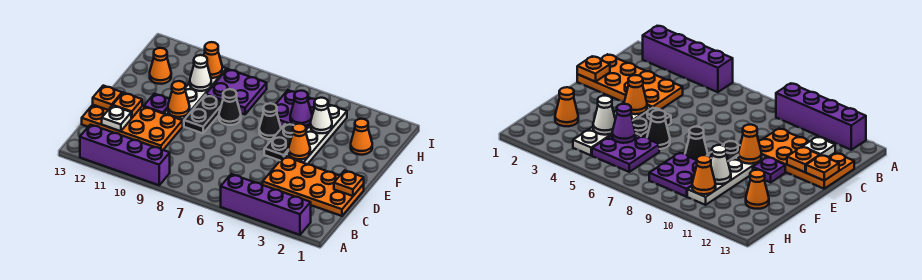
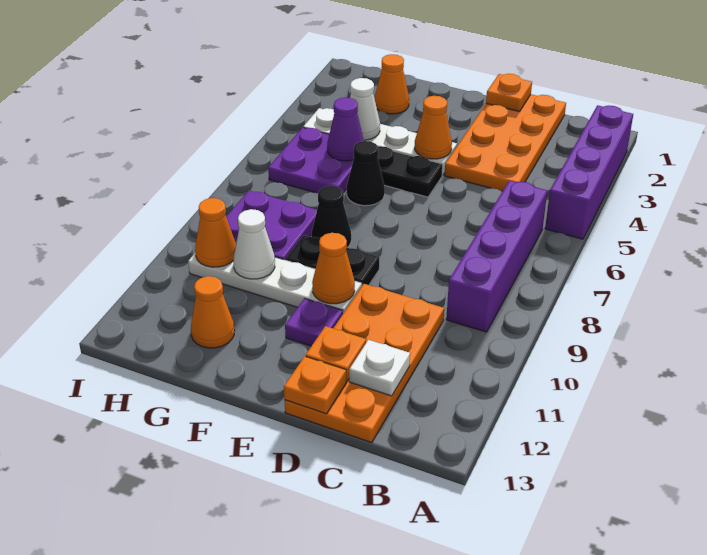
purple 1x4 brick [80,125,170,185] -> purple 1x4 brick moved to [446,180,547,332]

